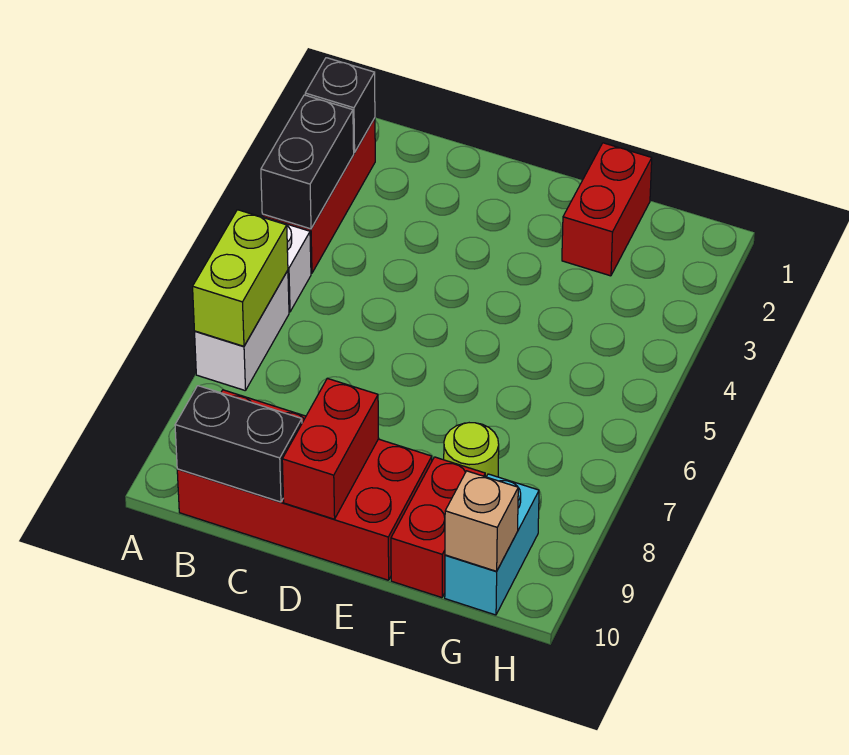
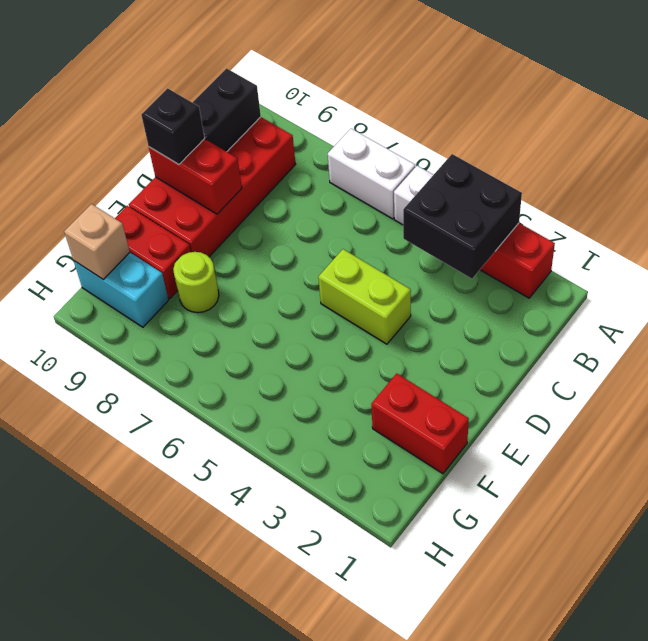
black 1x1 brick [305,58,375,153] -> black 1x1 brick moved to [141,88,205,165]
black 1x2 brick [261,95,354,229] -> black 2x2 brick [403,154,522,279]
lime 1x2 brick [193,210,288,346] -> lime 1x2 brick moved to [318,249,411,344]

